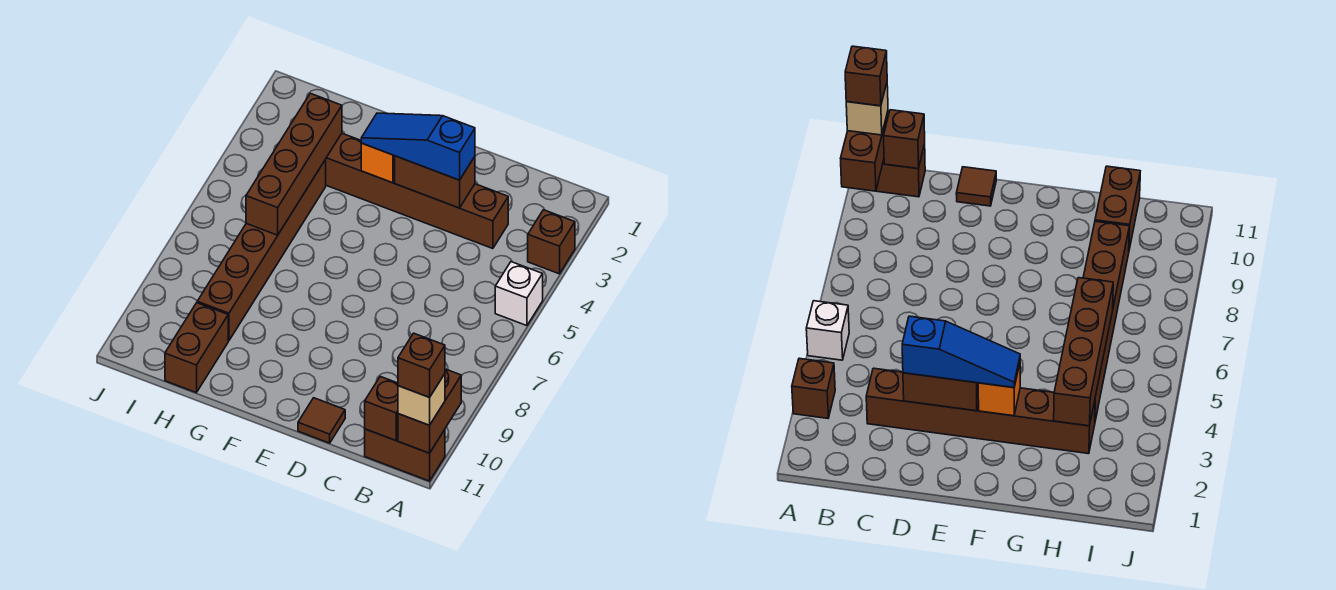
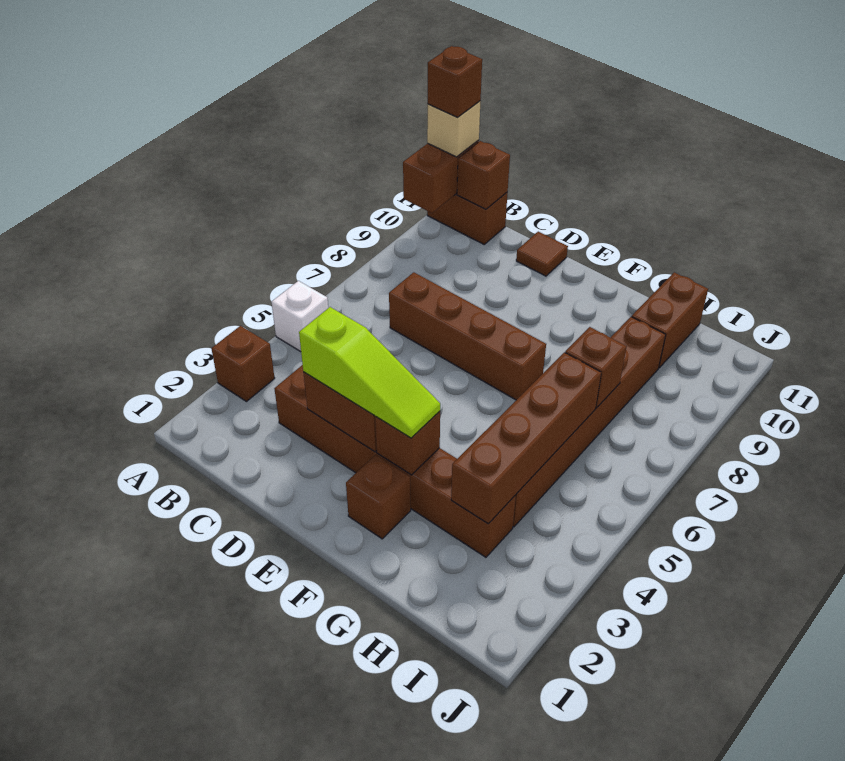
none -> brown 1x4 brick [389,272,546,400]
blue 1x3 slope [361,113,475,180] -> lime 1x3 slope [299,307,440,438]
none -> brown 1x1 brick [346,455,411,539]
orange 1x1 brick [361,143,395,183] -> brown 1x1 brick [375,411,440,475]
none -> brown 1x1 brick [565,327,626,408]

